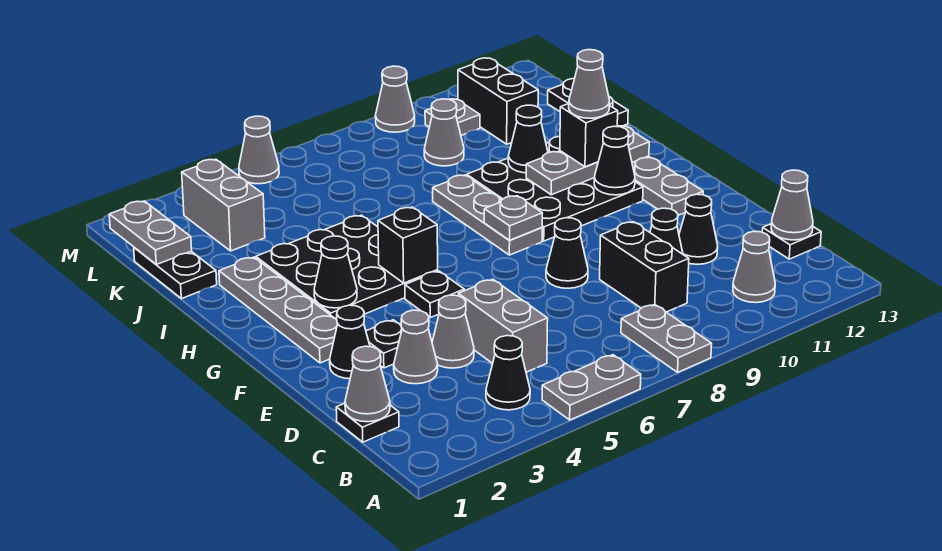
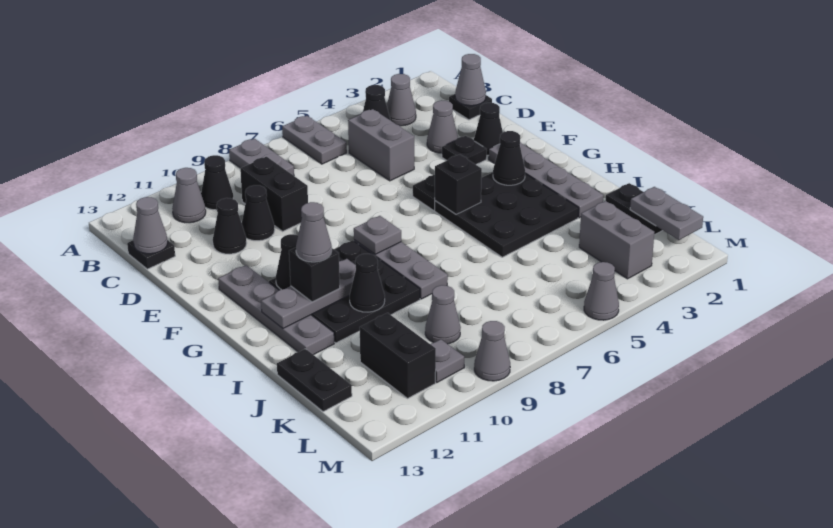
grey 1x2 plate [542,355,641,420] -> grey 1x2 plate turned to [282,116,347,164]
grey 1x1 cone [432,295,474,368] -> grey 1x1 cone moved to [387,74,416,126]
black 1x1 cone [546,218,588,288] -> black 1x1 cone moved to [201,155,233,210]

